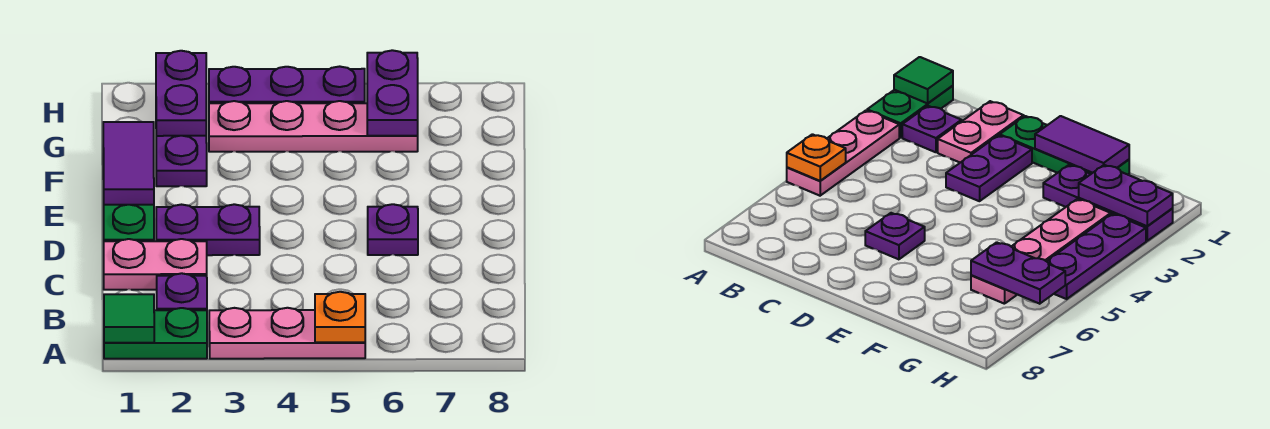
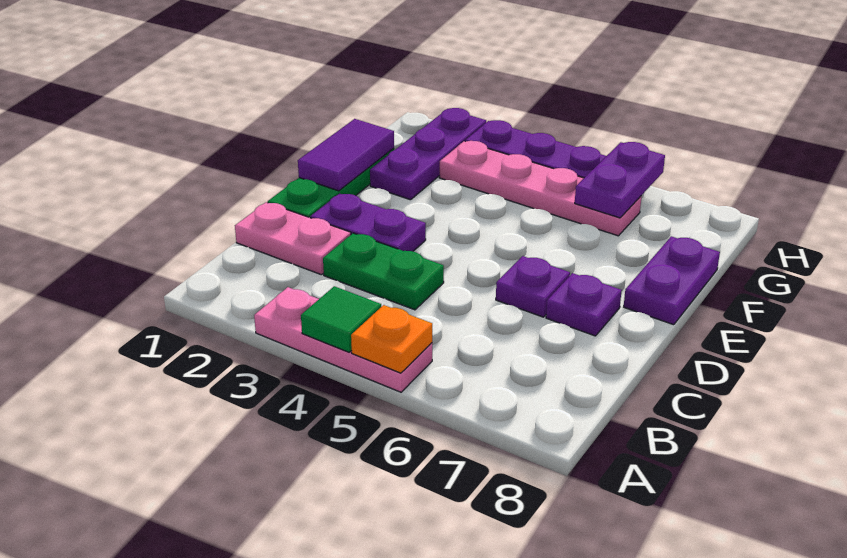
green 1x2 plate [104,308,207,359] -> green 1x2 plate moved to [323,233,444,310]
green 1x1 tile [104,294,154,343] -> green 1x1 tile moved to [301,286,381,352]
purple 1x1 plate [157,273,207,310] -> purple 1x1 plate moved to [546,273,622,336]
purple 1x2 plate [156,51,206,136] -> purple 1x2 plate moved to [624,236,720,325]

